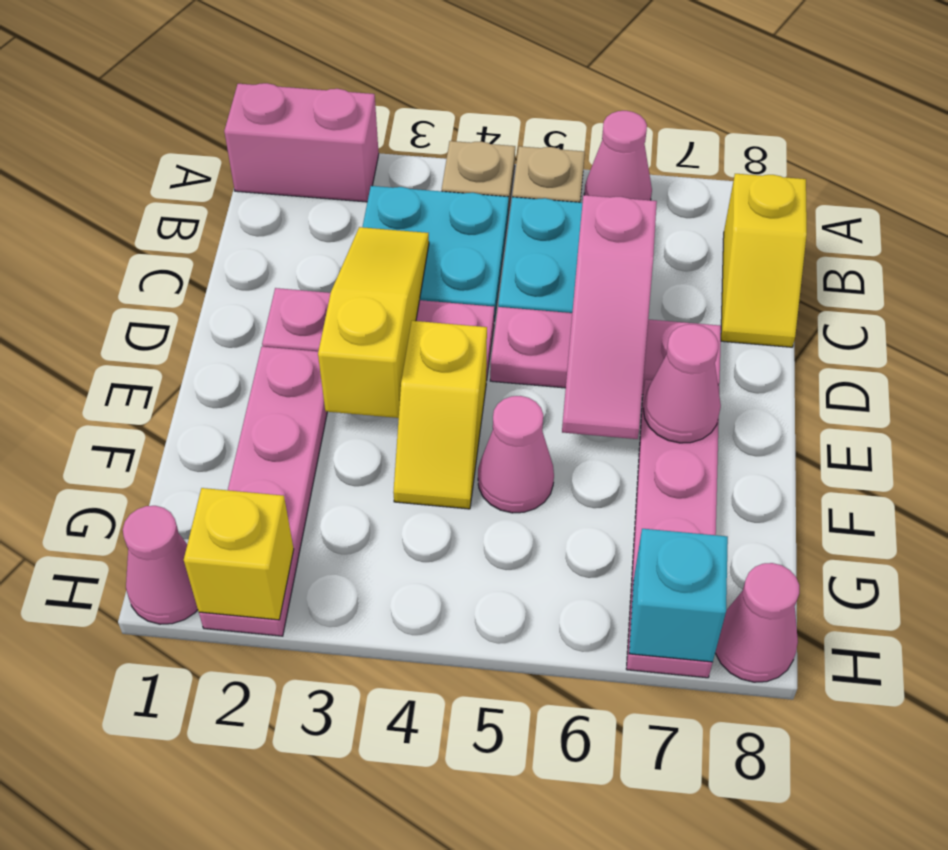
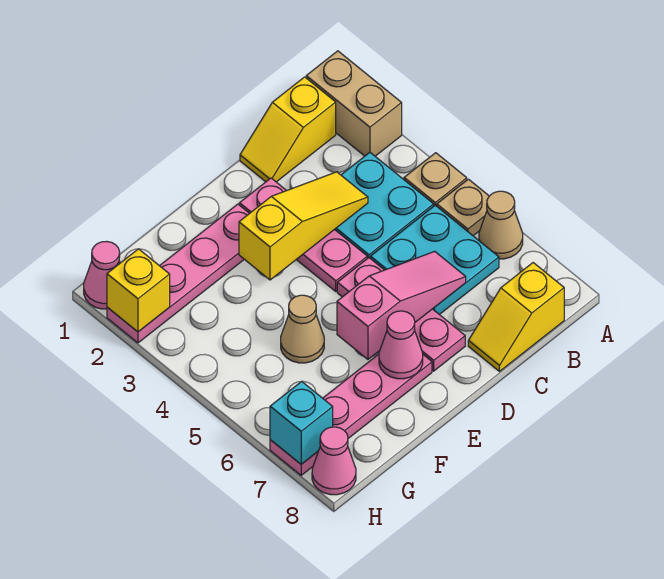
pink 1x2 brick [224,83,379,202] -> tan 1x2 brick [306,51,402,156]
pink 1x1 cone [584,111,652,200] -> tan 1x1 cone [479,191,523,259]
pink 1x3 slope [562,195,657,439] -> pink 1x3 slope turned to [337,251,466,359]
yellow 1x2 slope [393,321,487,509] -> yellow 1x2 slope moved to [240,77,336,182]
pink 1x1 cone [478,396,554,513] -> tan 1x1 cone [281,295,324,363]

